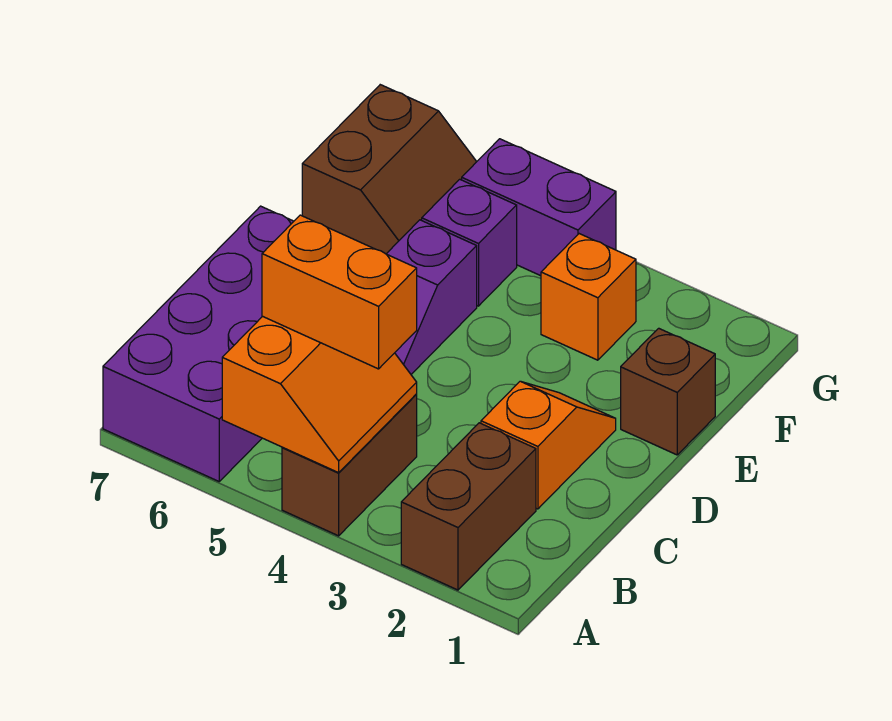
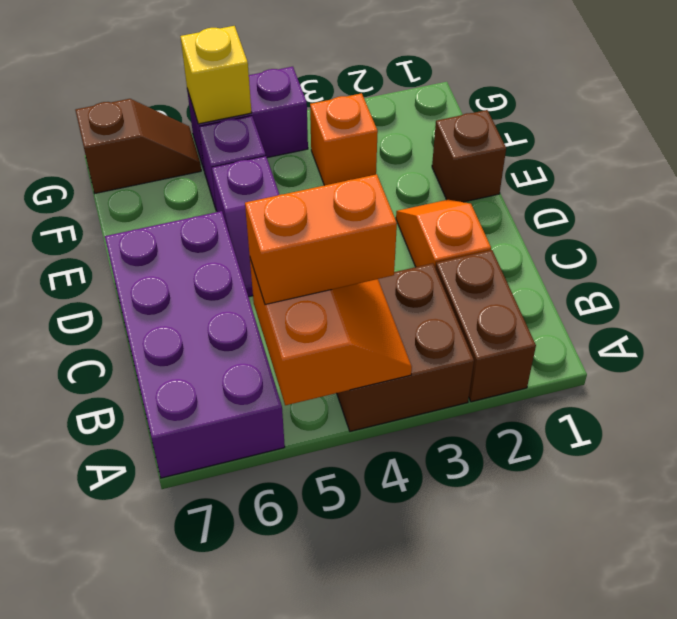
brown 1x2 brick [282,395,417,536] -> brown 2x2 brick [337,263,474,431]
brown 2x2 slope [302,85,477,254] -> brown 1x2 slope [75,99,201,193]
none -> yellow 1x1 brick [180,26,252,124]

